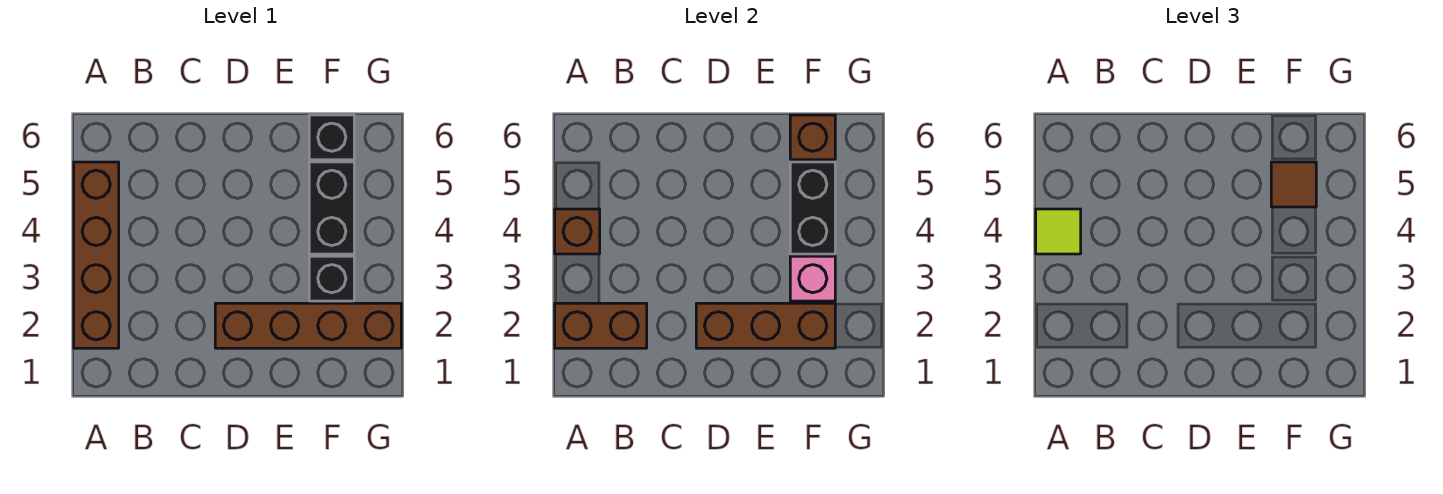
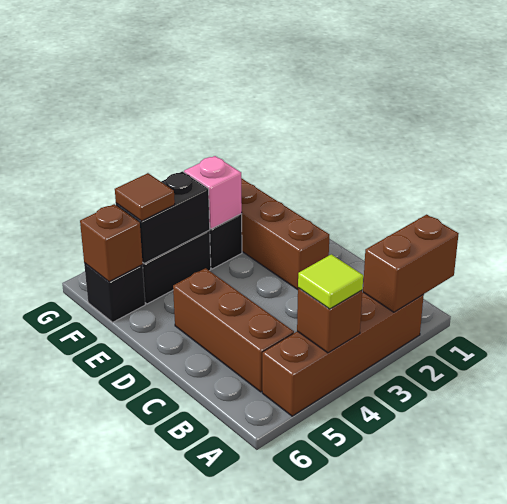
brown 1x2 brick [555,303,647,348] -> brown 1x2 brick turned to [363,215,459,312]
brown 1x3 brick [696,303,835,348] -> brown 1x3 brick moved to [173,268,294,392]

